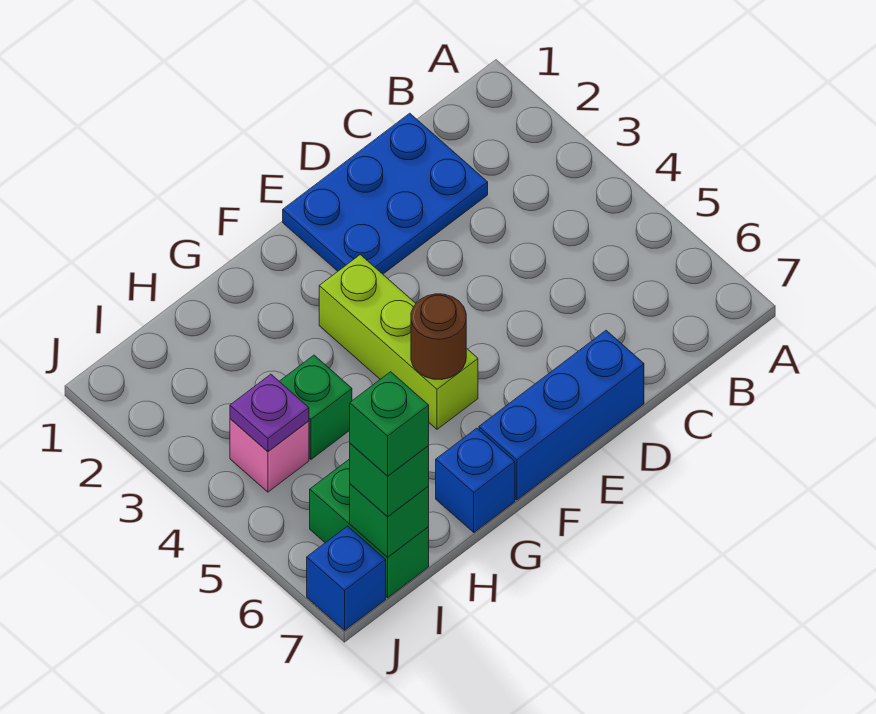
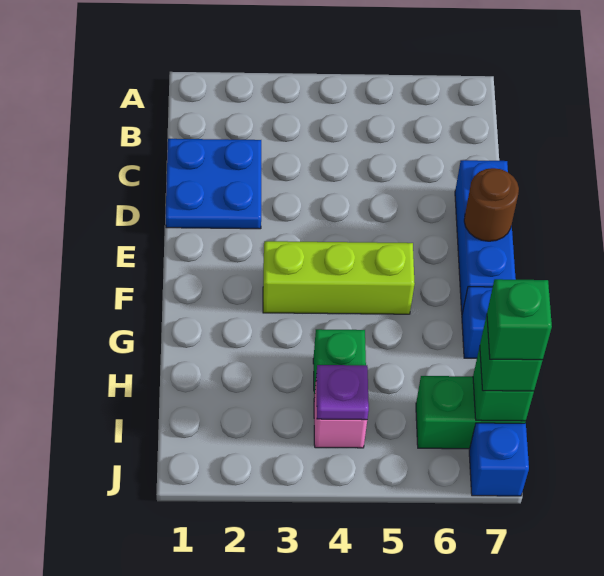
blue 2x3 plate [283,113,488,274] -> blue 2x2 plate [166,139,261,229]
brown 1x1 round brick [411,294,466,380] -> brown 1x1 round brick moved to [464,168,519,241]

